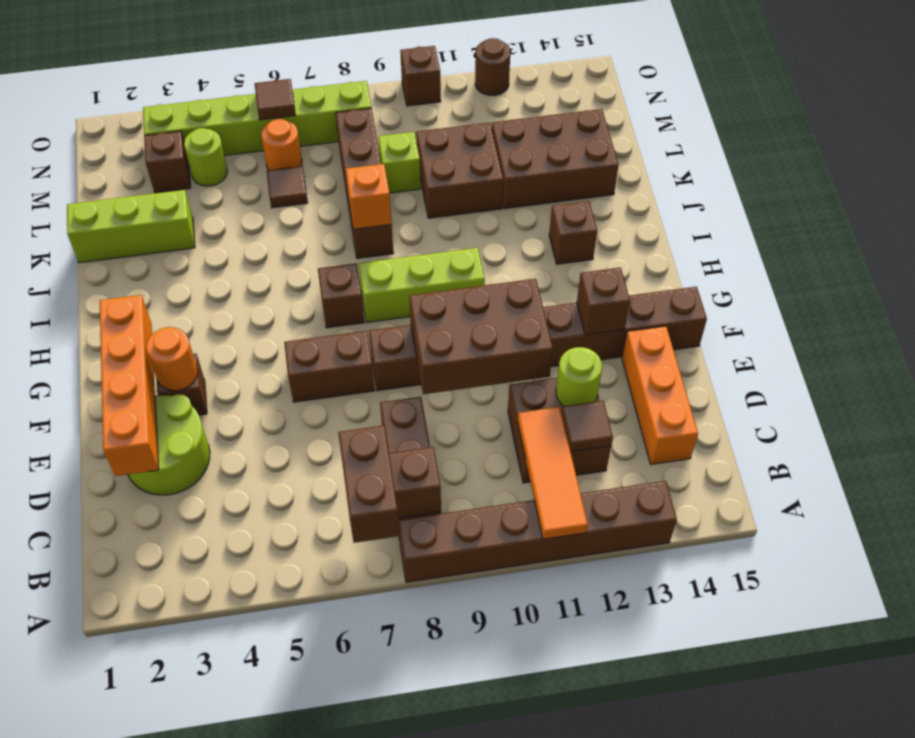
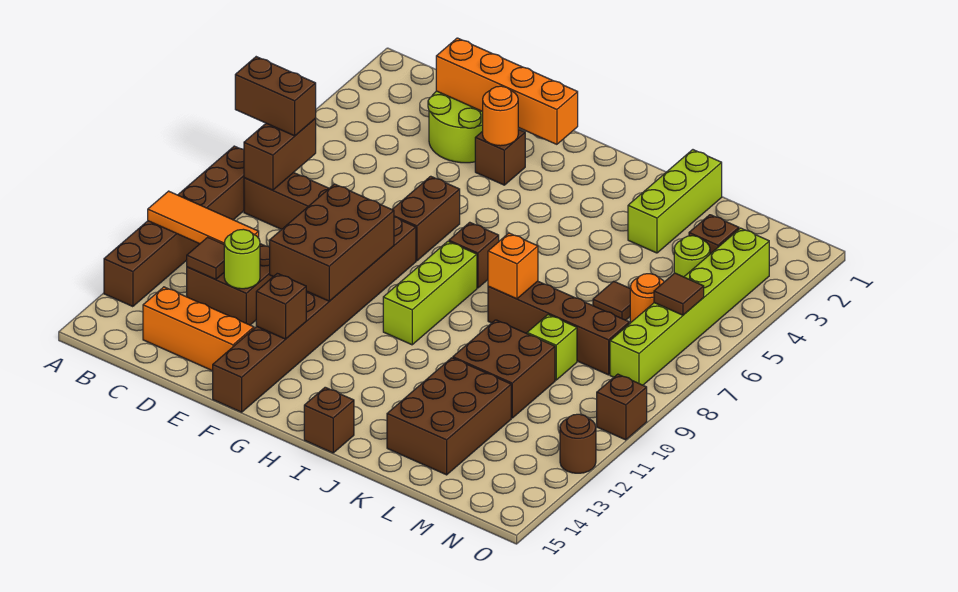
brown 1x1 brick [549,201,597,264] -> brown 1x1 brick moved to [304,387,354,453]

